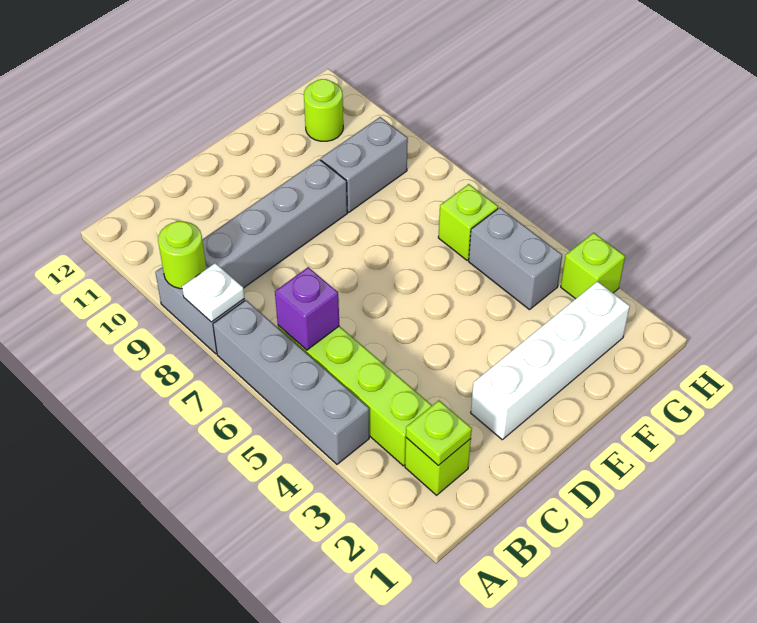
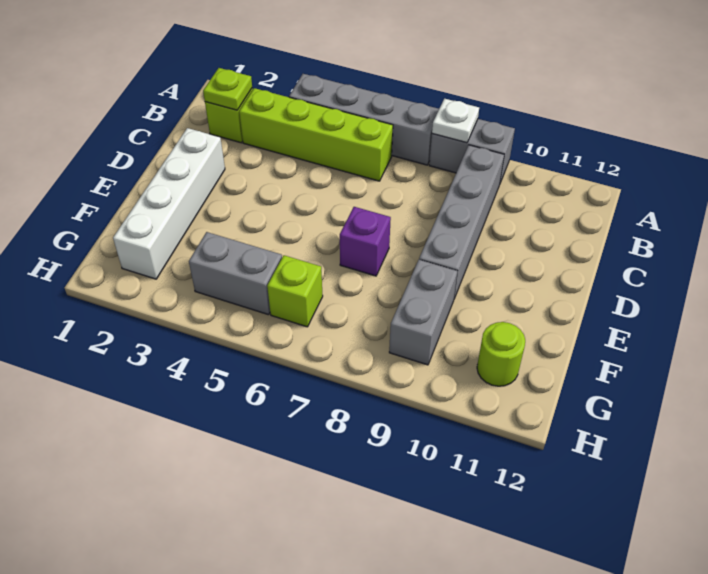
lime 1x1 round brick [158,221,206,289] -> none
purple 1x1 brick [275,267,339,350] -> purple 1x1 brick moved to [340,207,391,276]
lime 1x1 brick [561,233,625,299] -> none

